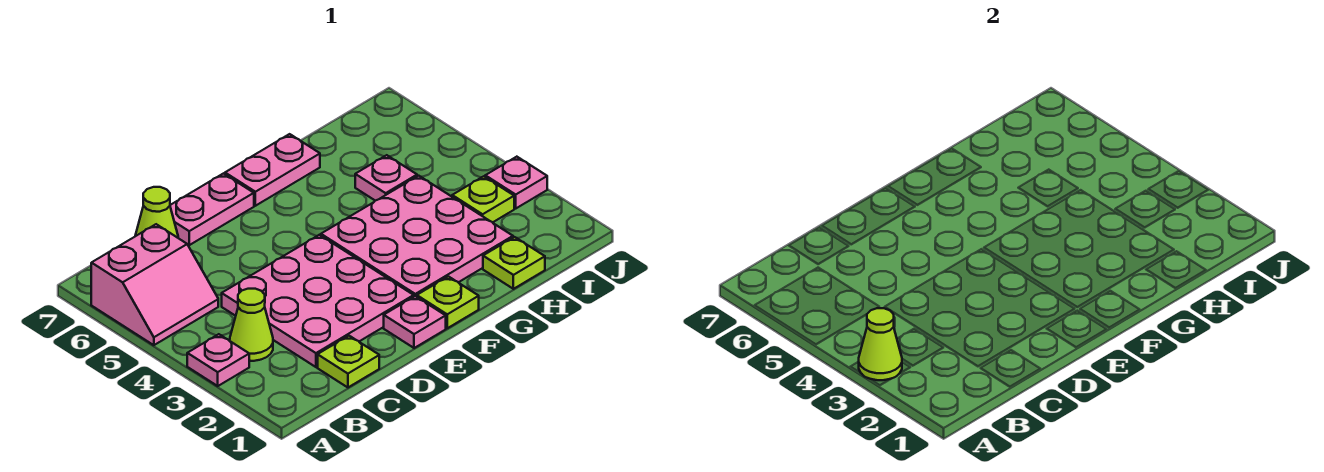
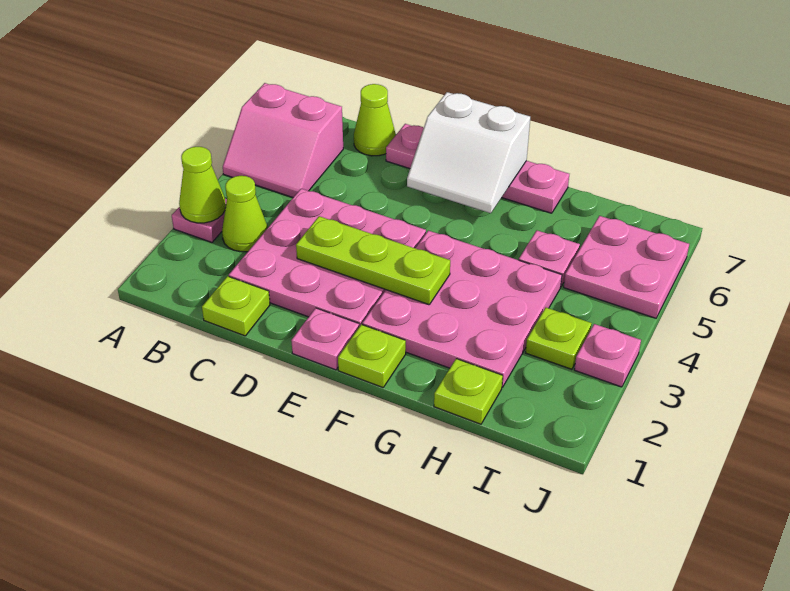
none -> lime 1x3 plate [296,216,450,305]
none -> white 2x2 slope [407,92,530,213]
none -> pink 2x2 plate [564,216,689,318]

